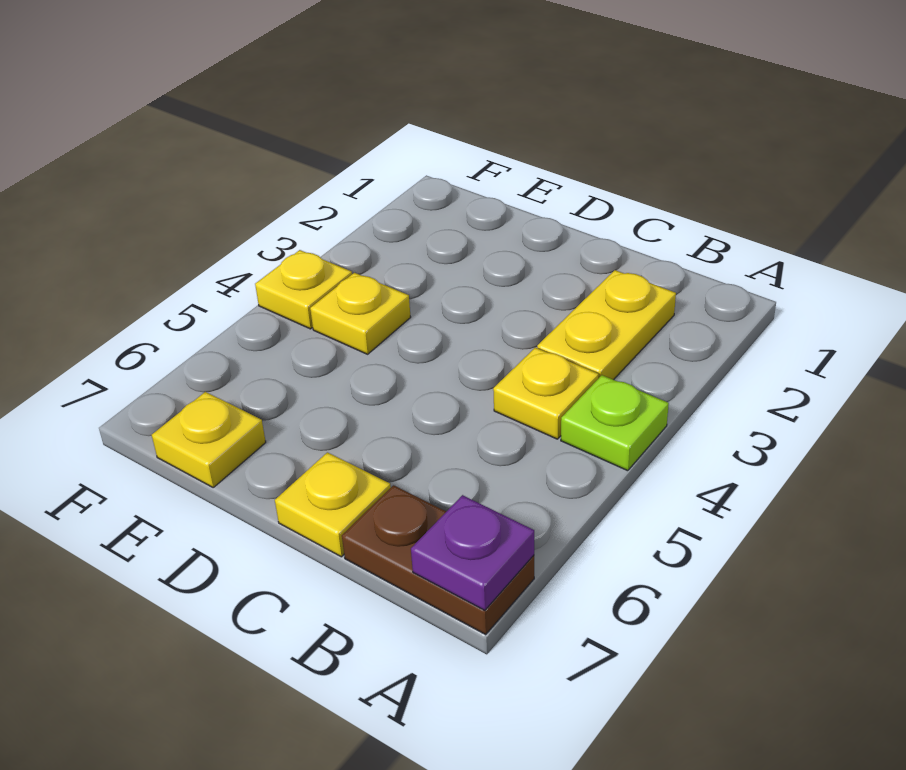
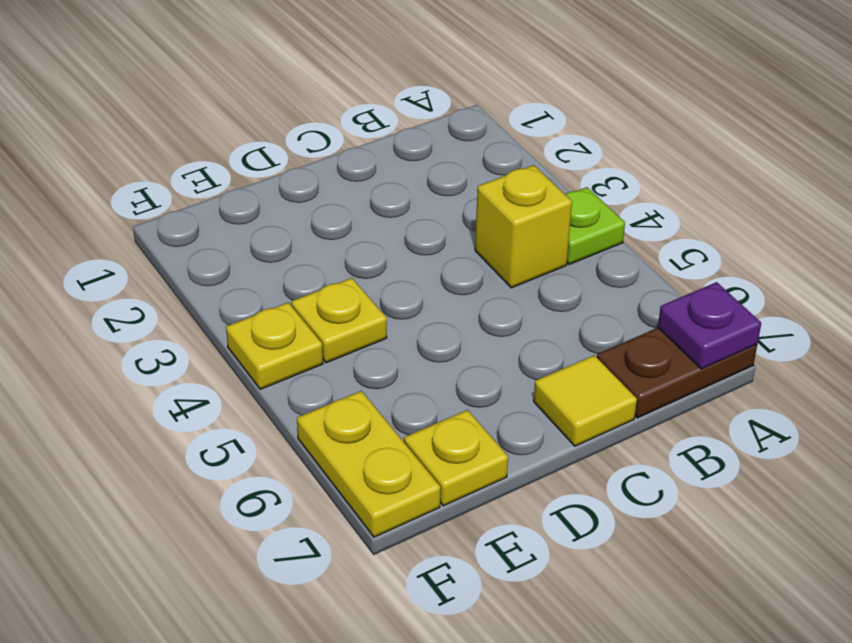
yellow 1x2 plate [537,270,676,380] -> yellow 1x2 plate moved to [297,391,440,537]
yellow 1x1 plate [493,347,599,439] -> yellow 1x1 brick [475,165,572,288]
yellow 1x1 plate [275,452,391,557] -> yellow 1x1 tile [534,355,637,446]

